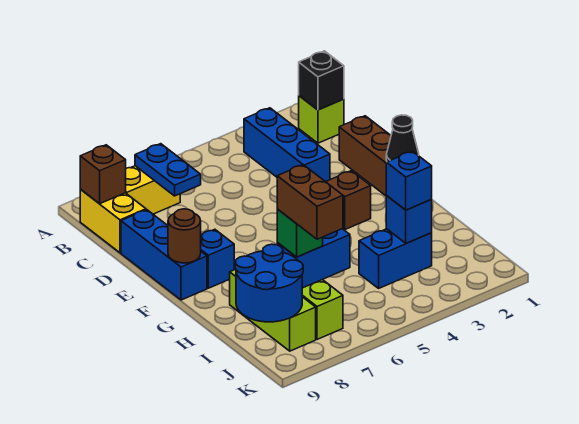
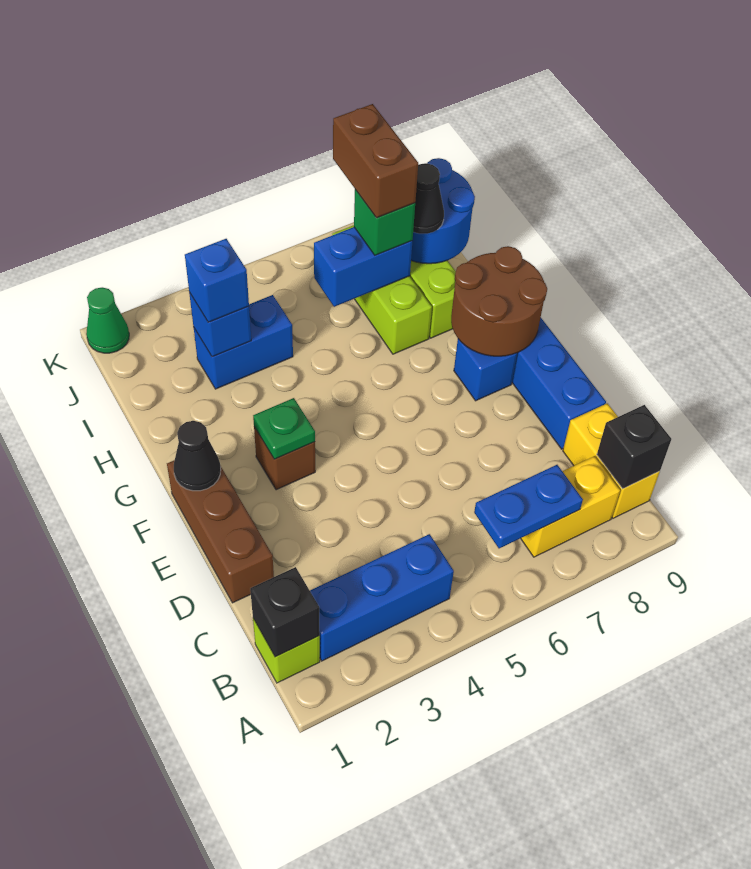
blue 1x3 brick [244,108,330,182] -> blue 1x3 brick turned to [310,534,454,661]
blue 1x2 plate [135,144,201,196] -> blue 1x2 plate turned to [474,465,583,548]
brown 1x1 brick [80,145,126,204] -> black 1x1 brick [597,405,671,489]
none -> green 1x1 plate [253,398,315,459]
brown 1x1 round brick [168,209,201,263] -> brown 2x2 round brick [451,246,547,356]
none -> black 1x1 cone [413,163,444,234]
none -> green 1x1 cone [86,287,129,353]

